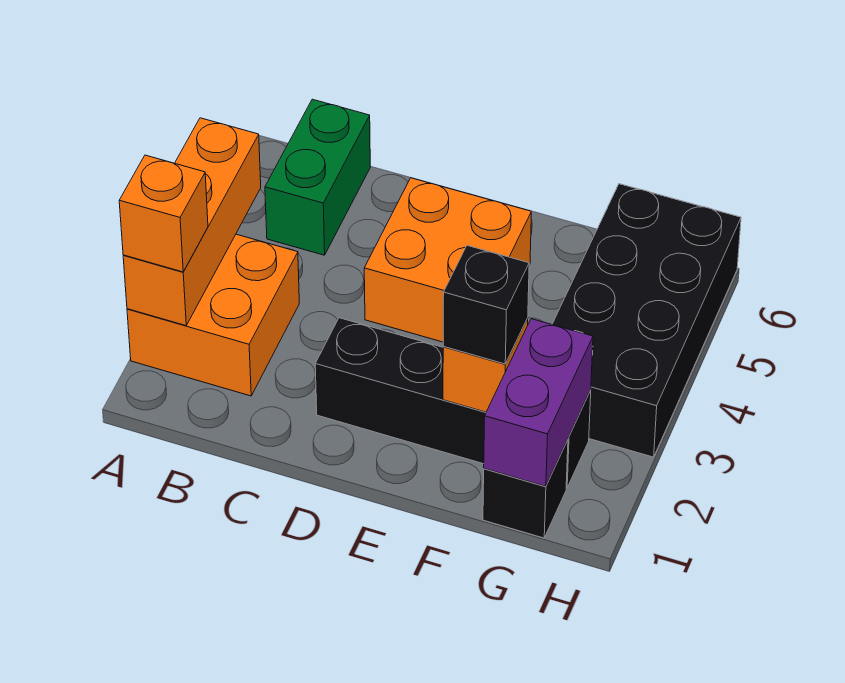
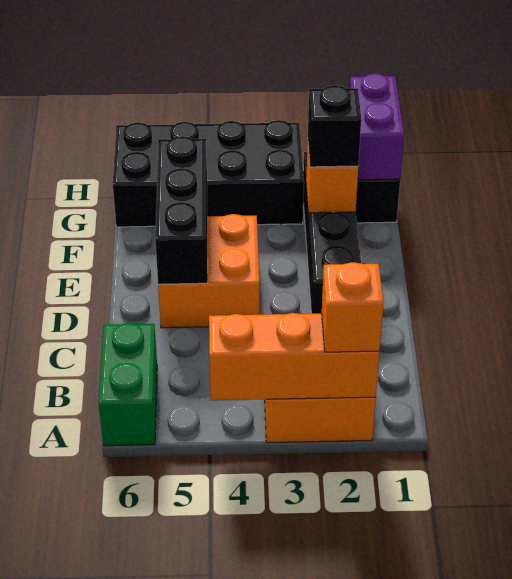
green 1x2 brick [265,99,370,255] -> green 1x2 brick turned to [99,323,157,446]
none -> black 1x3 brick [155,136,208,284]
purple 1x2 brick [484,319,593,486] -> purple 1x2 brick turned to [350,73,404,180]

